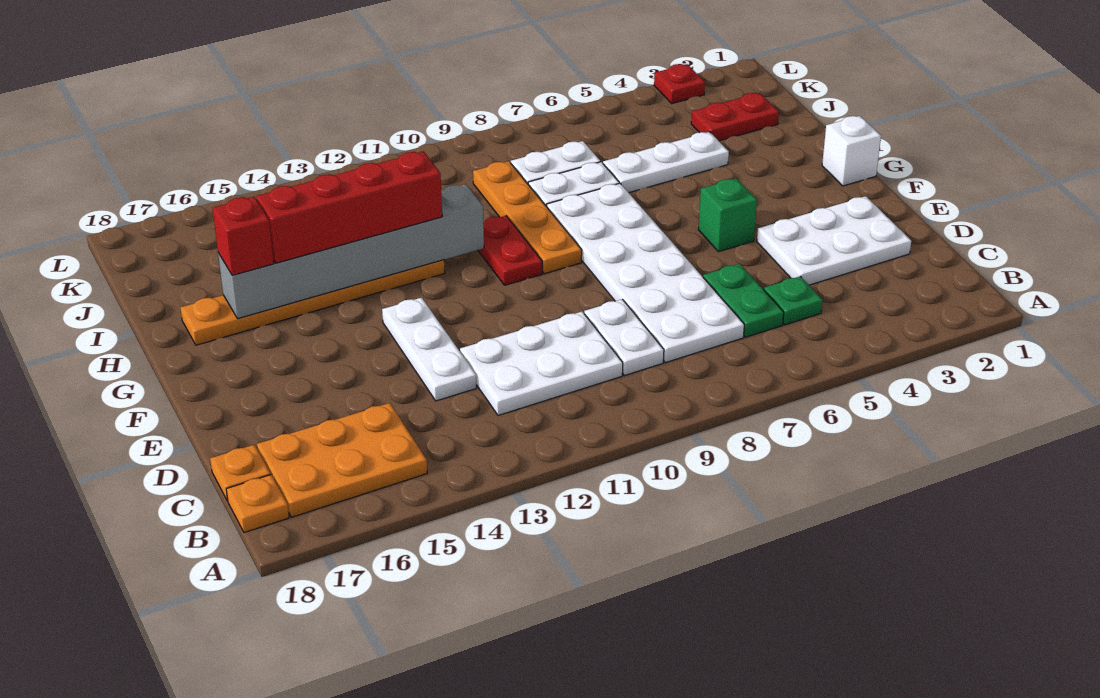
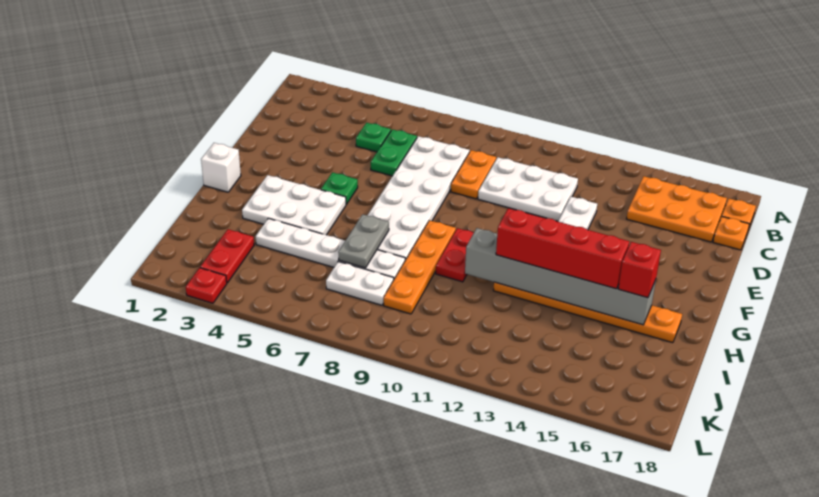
white 1x2 plate [584,299,664,376] -> orange 1x2 plate [451,150,496,199]
white 2x3 plate [757,196,911,285] -> white 2x3 plate moved to [242,175,346,235]
green 1x1 brick [698,178,757,252] -> green 1x1 plate [321,172,358,204]
none -> grey 1x2 plate [338,214,389,268]
red 1x2 plate [691,93,779,141] -> red 1x2 plate turned to [200,229,254,283]

